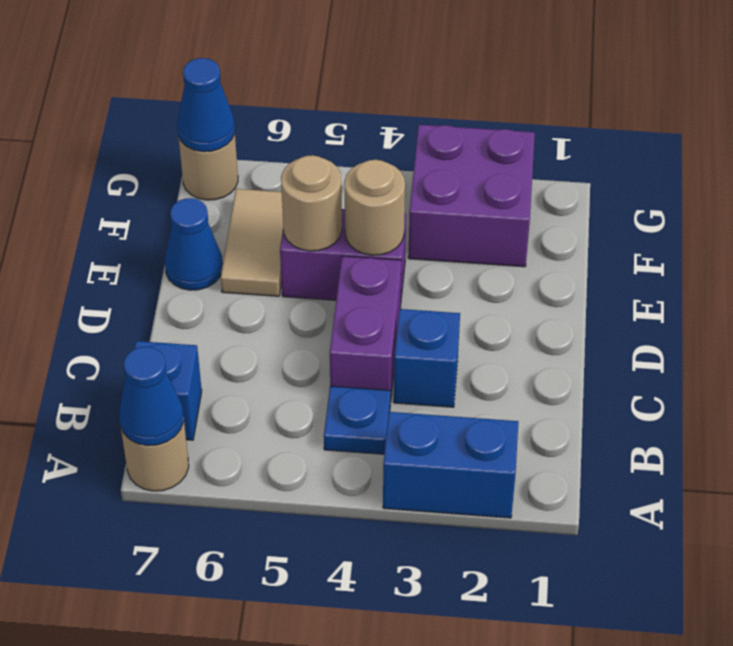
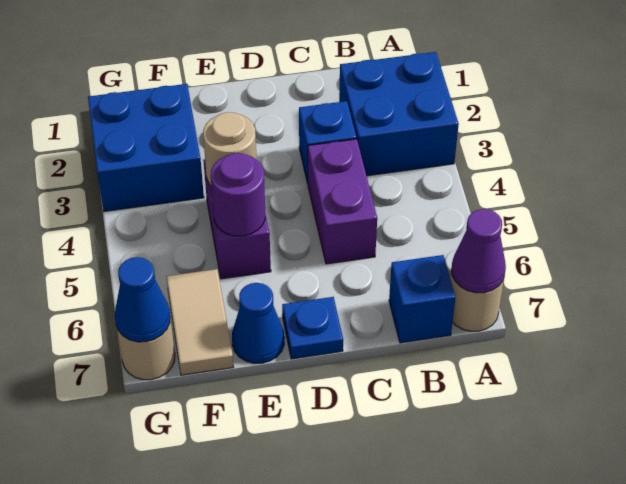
blue 1x2 brick [383,412,518,518] -> blue 2x2 brick [339,52,459,176]
blue 1x1 cone [119,347,183,446] -> purple 1x1 cone [451,209,506,293]
blue 1x1 plate [324,386,391,454] -> blue 1x1 plate moved to [282,297,343,359]
purple 1x2 brick [330,256,401,402] -> purple 1x2 brick turned to [308,139,377,264]
tan 1x1 round brick [281,155,342,251] -> purple 1x1 round brick [211,153,265,236]
tan 1x2 tile [221,189,283,296] -> tan 1x2 tile turned to [166,269,234,375]
purple 2x2 brick [408,125,535,267] -> blue 2x2 brick [88,84,204,211]

